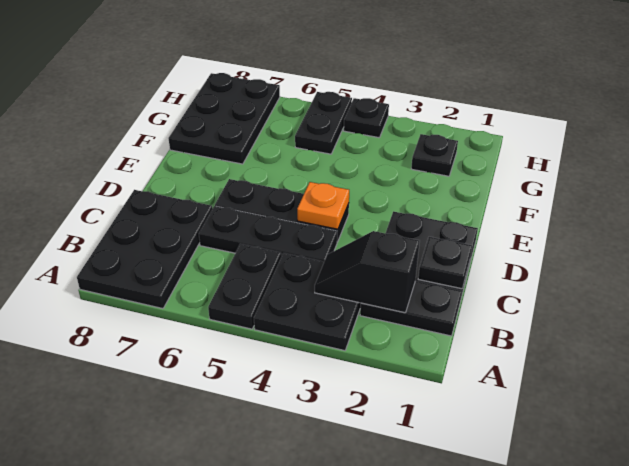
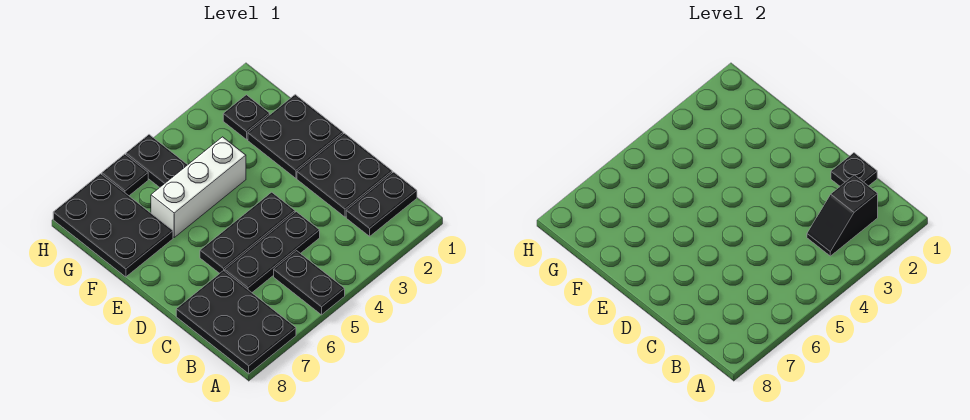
black 2x2 plate [254,253,361,351] -> black 2x2 plate moved to [248,95,343,178]
orange 1x1 plate [297,182,349,229] -> none
none -> white 1x3 brick [151,137,246,237]
black 1x1 plate [344,98,389,138] -> black 1x1 plate moved to [102,154,148,196]

